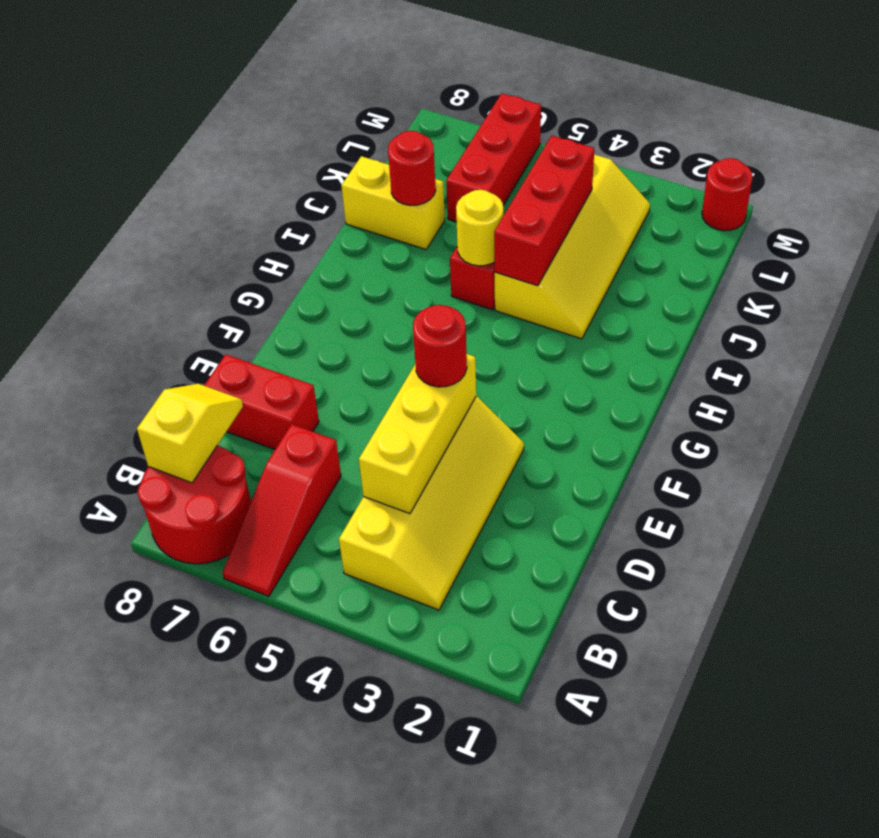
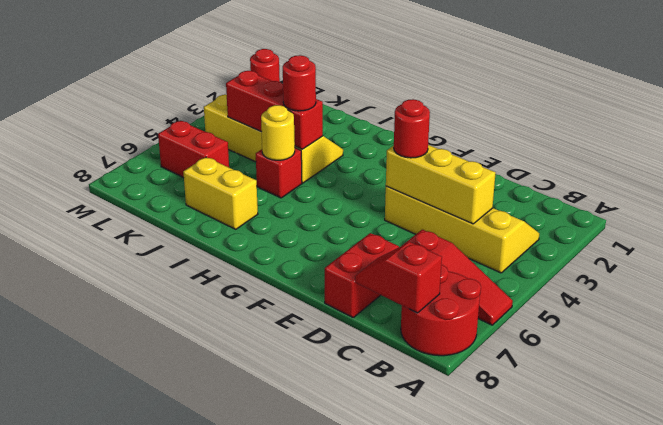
yellow 1x2 slope [137,384,243,483] -> red 1x2 slope [355,242,442,313]
yellow 1x2 brick [341,156,445,249] -> yellow 1x2 brick turned to [183,157,258,229]
red 1x1 round brick [388,131,436,205] -> red 1x1 round brick moved to [283,55,316,111]
red 1x3 brick [446,94,541,222] -> red 1x2 brick [158,121,229,177]

